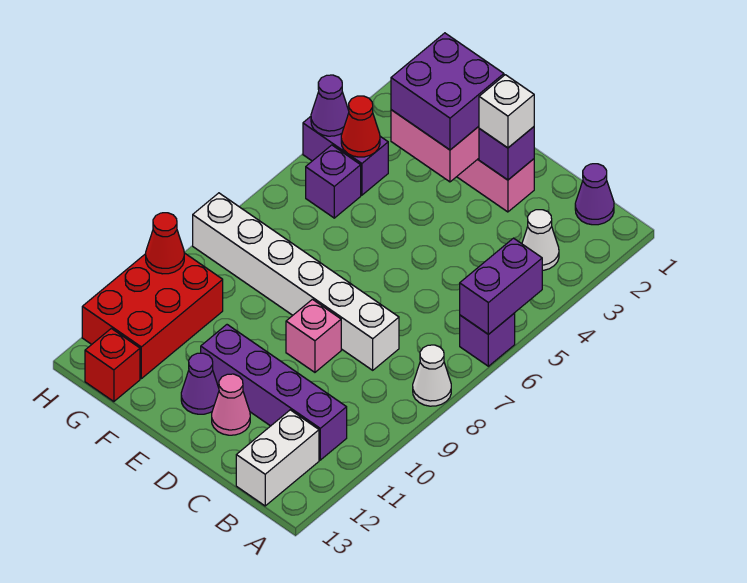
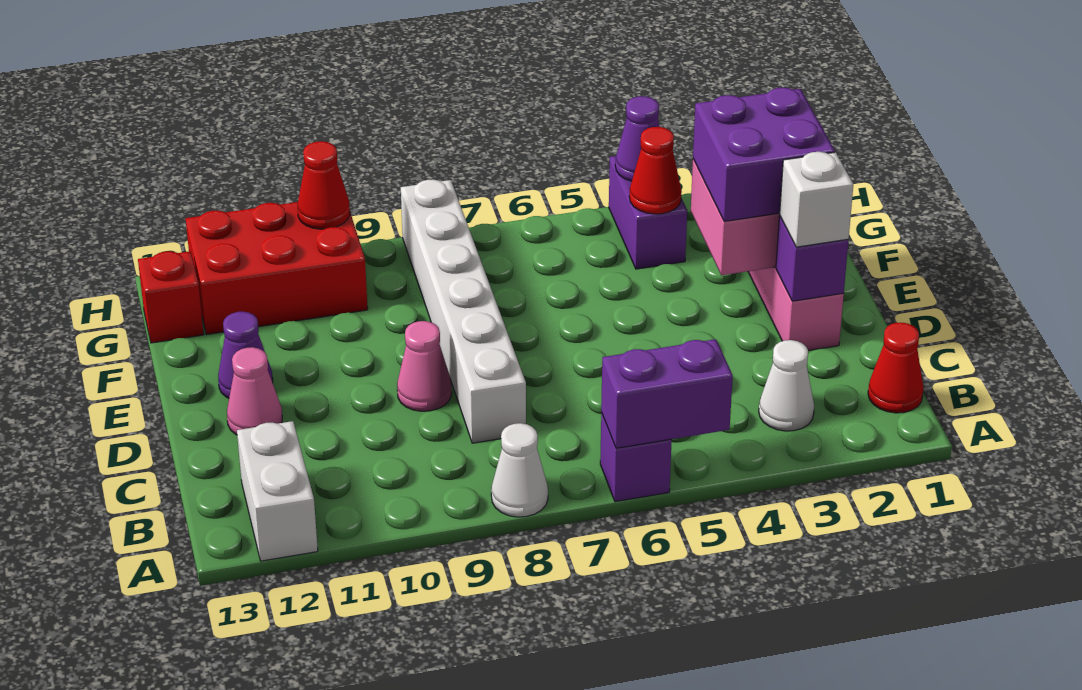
purple 1x1 cone [575,164,614,225] -> red 1x1 cone [868,323,923,413]
purple 1x4 brick [201,325,347,460] -> none
white 1x2 brick [236,410,319,506] -> white 1x2 brick turned to [237,421,318,561]
pink 1x1 brick [286,299,341,372] -> pink 1x1 cone [397,321,452,411]
purple 1x1 brick [306,145,361,218] -> none

